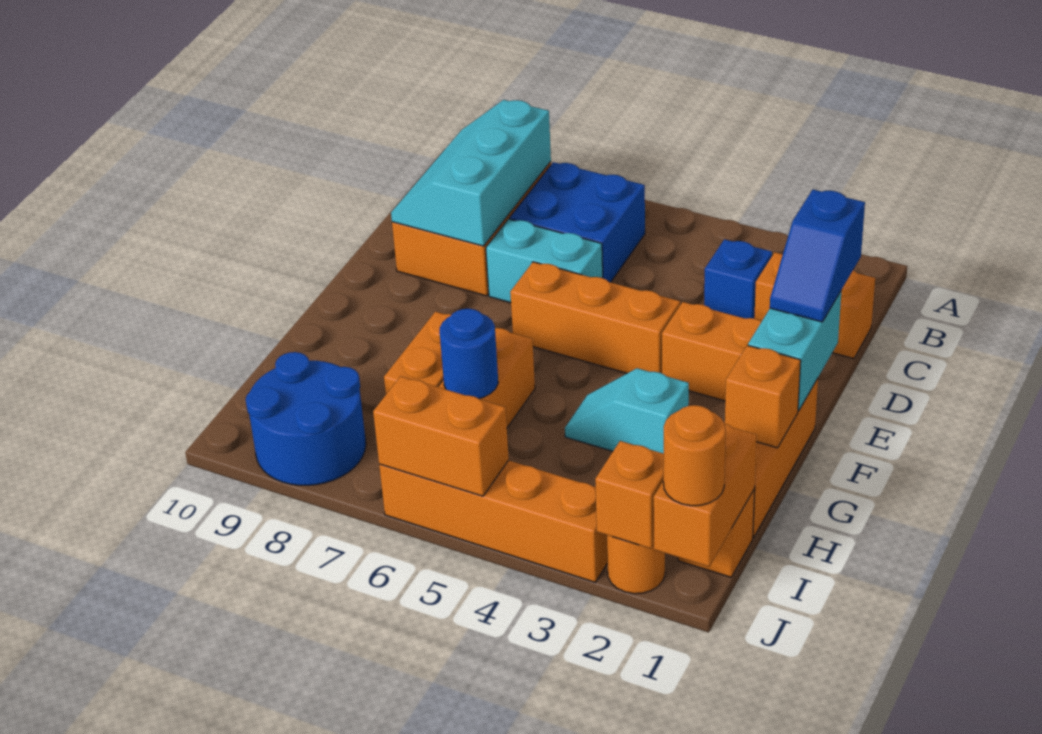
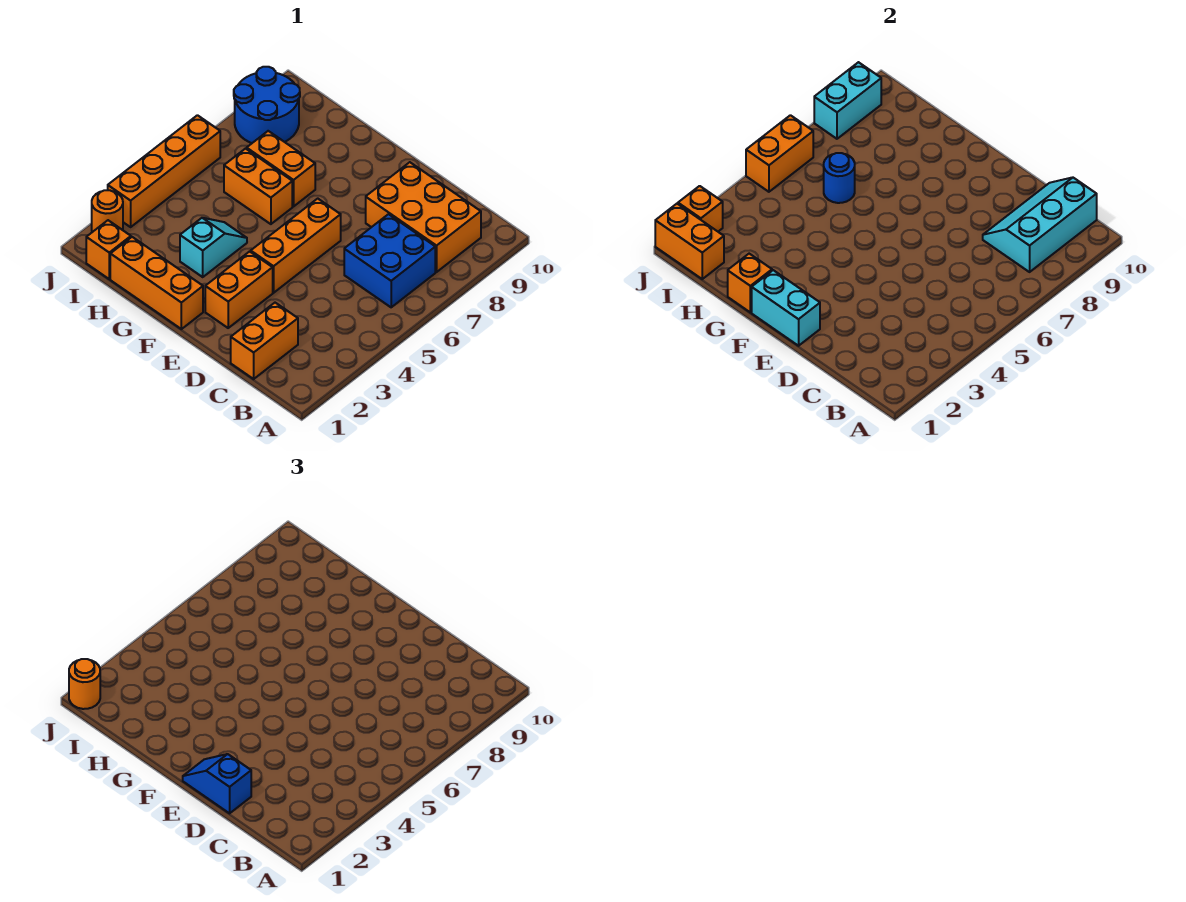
cyan 2x3 slope [391,100,551,246] -> cyan 2x3 slope turned to [983,178,1097,272]
blue 1x1 brick [704,239,772,319] -> none
cyan 1x2 brick [486,219,603,303] -> cyan 1x2 brick moved to [814,62,881,139]

